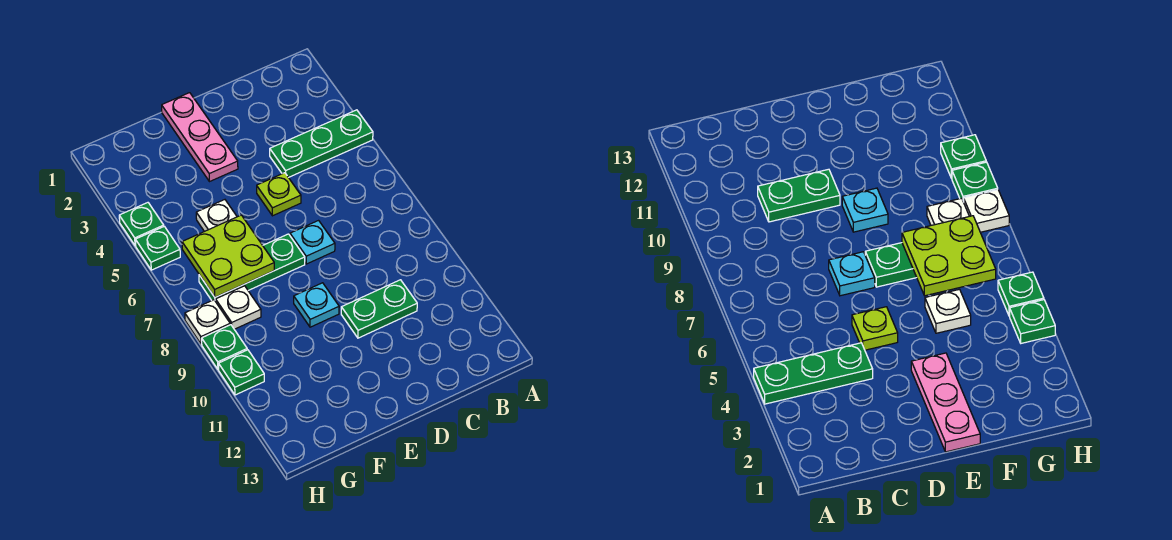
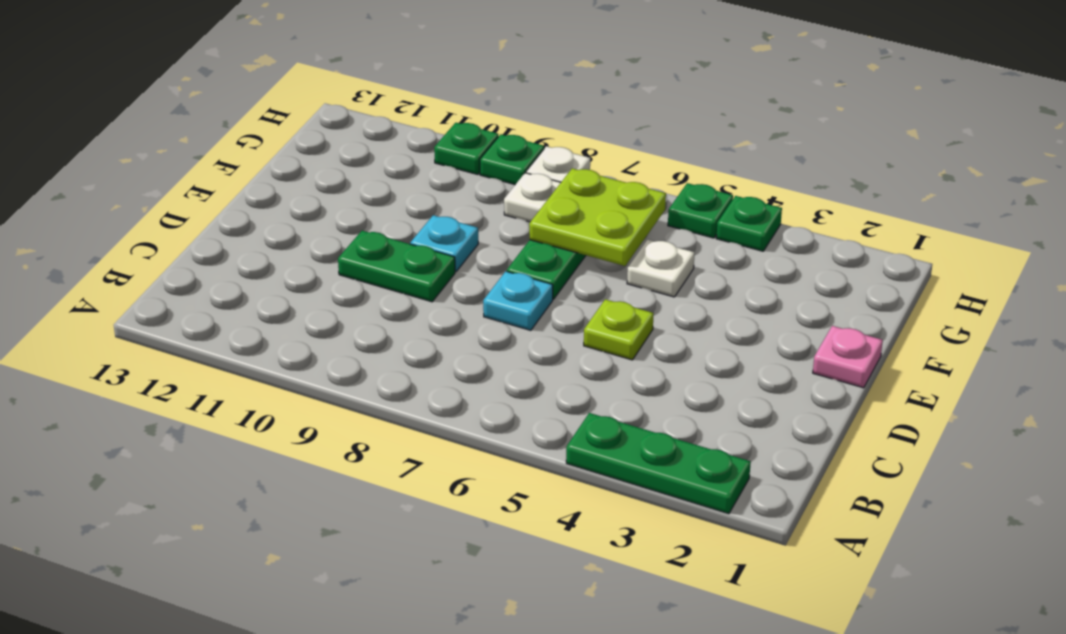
green 1x3 plate [270,110,373,177] -> green 1x3 plate turned to [566,413,751,514]
green 1x2 plate [341,280,417,338] -> green 1x2 plate turned to [338,231,455,302]
pink 1x3 plate [162,93,238,182] -> pink 1x1 plate [813,326,883,388]

